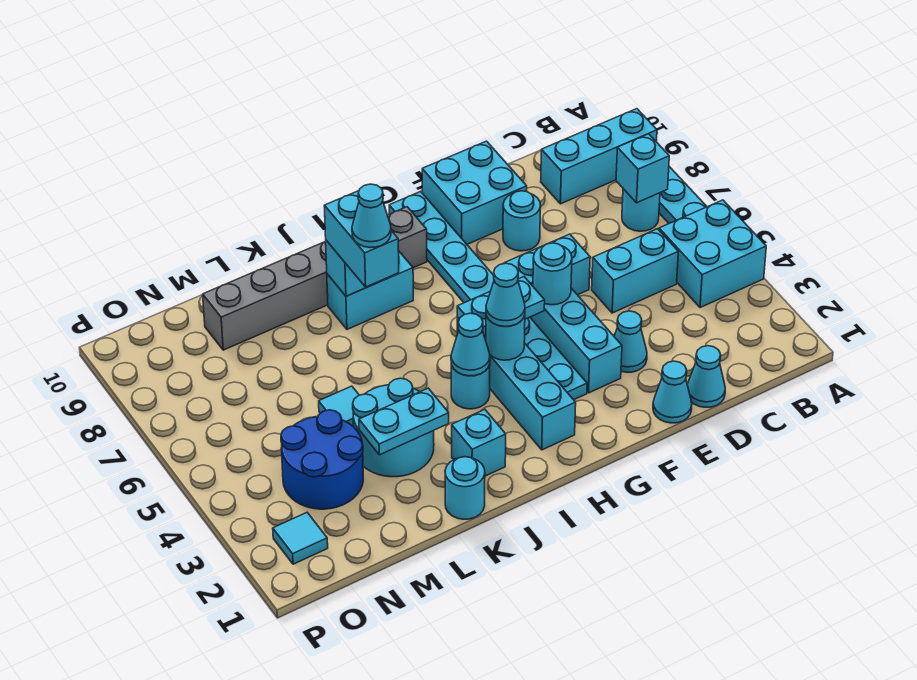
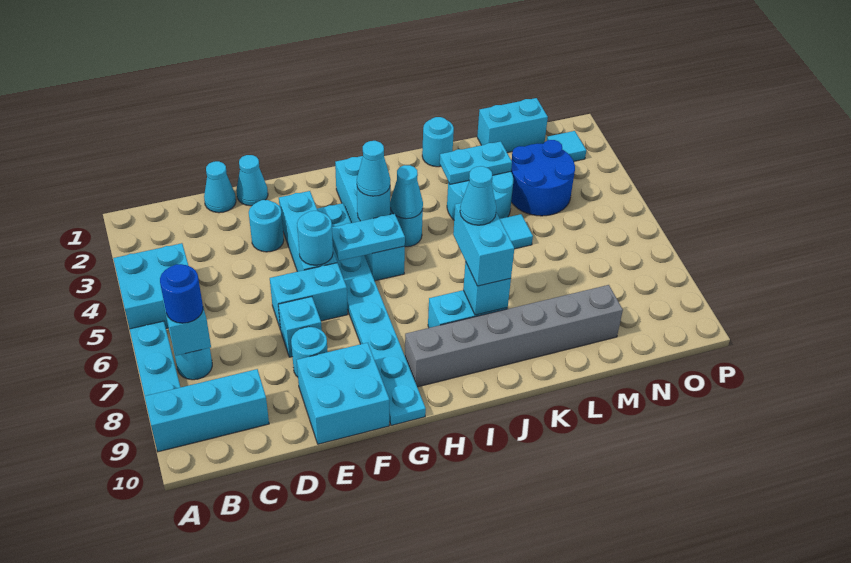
none -> blue 1x1 round brick [160,264,203,323]
cyan 1x2 brick [592,229,678,313] -> cyan 1x2 brick moved to [477,98,548,153]
cyan 1x1 cone [614,311,647,372] -> cyan 1x1 round brick [249,200,284,252]
cyan 1x1 brick [452,410,506,476] -> cyan 1x1 brick moved to [278,297,322,357]

